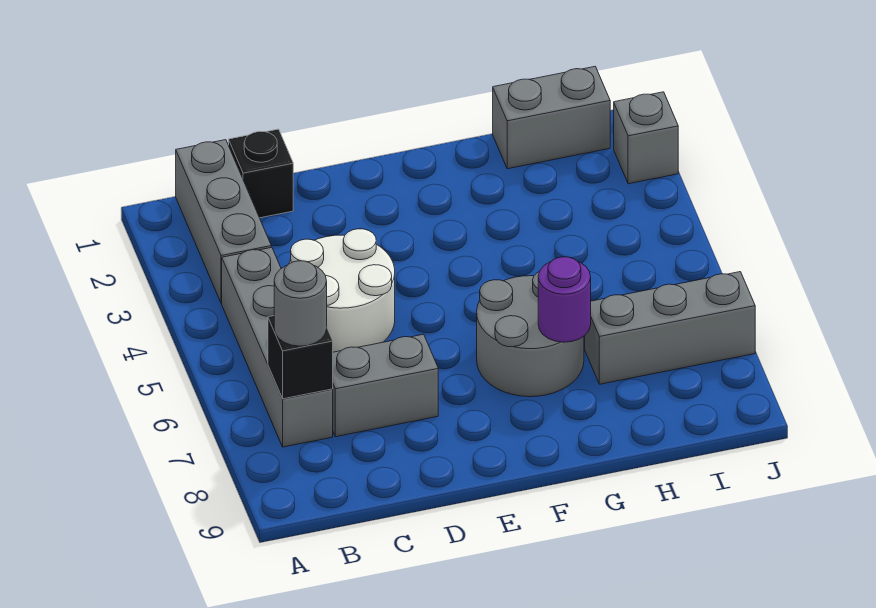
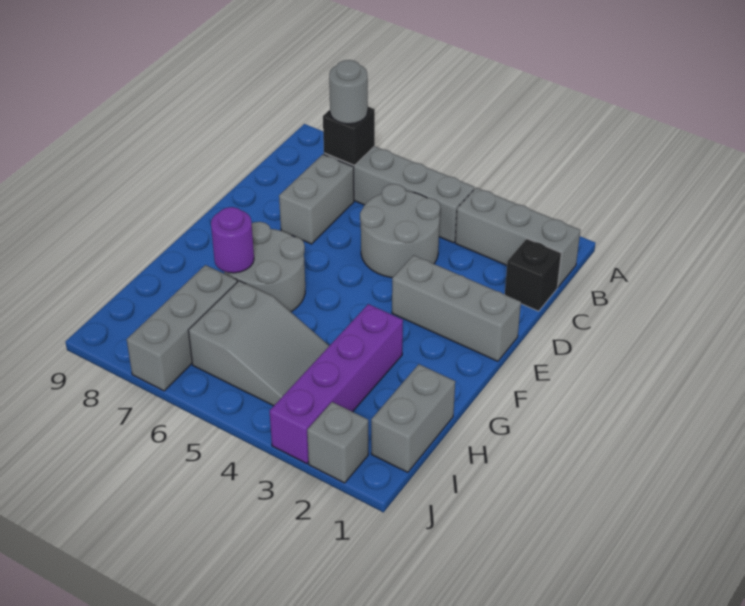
white 2x2 round brick [289,229,395,352] -> grey 2x2 round brick [360,184,440,278]
none -> grey 1x3 brick [392,255,521,361]
none -> purple 1x4 brick [270,304,403,464]
none -> grey 2x3 slope [188,281,329,406]

